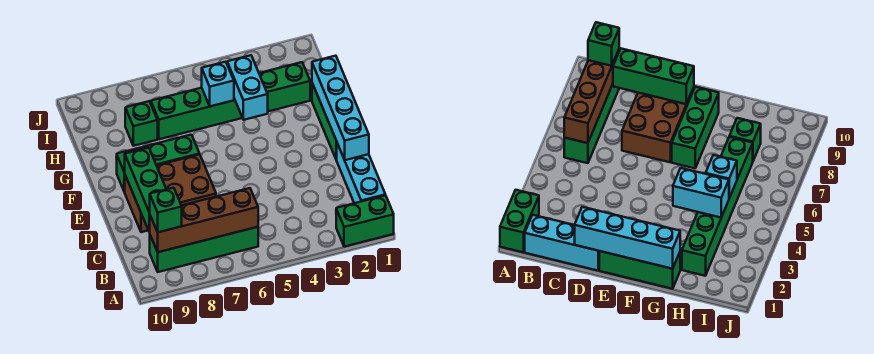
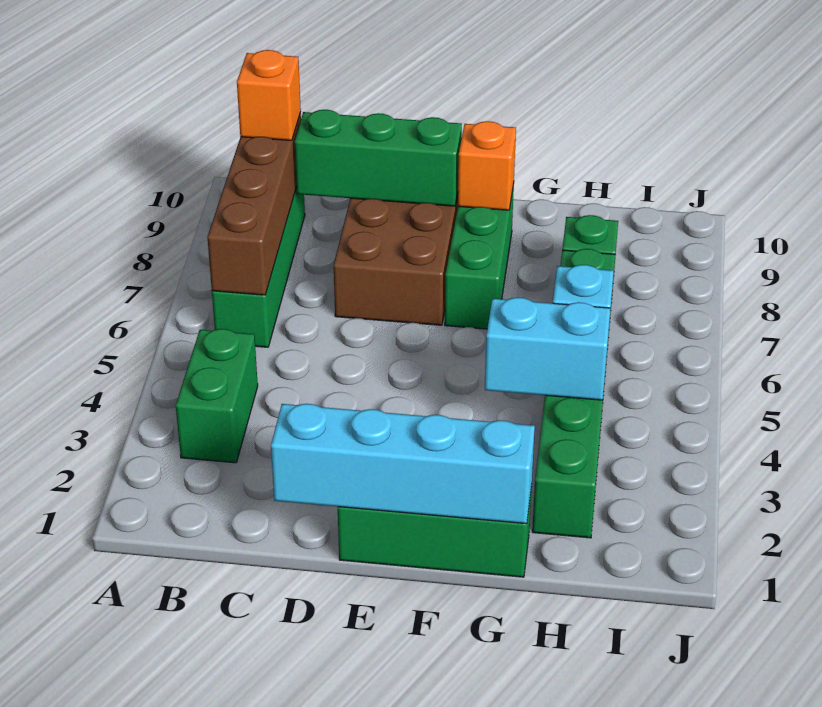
green 1x2 brick [336,195,394,247] -> green 1x2 brick moved to [176,329,258,463]
cyan 1x3 brick [337,143,385,203] -> none
green 1x1 brick [150,188,182,232] -> orange 1x1 brick [237,50,301,141]
none -> orange 1x1 brick [458,121,516,210]

